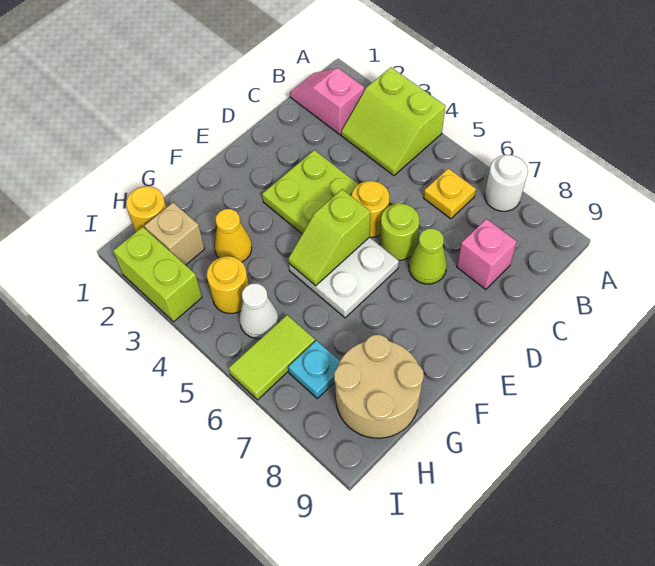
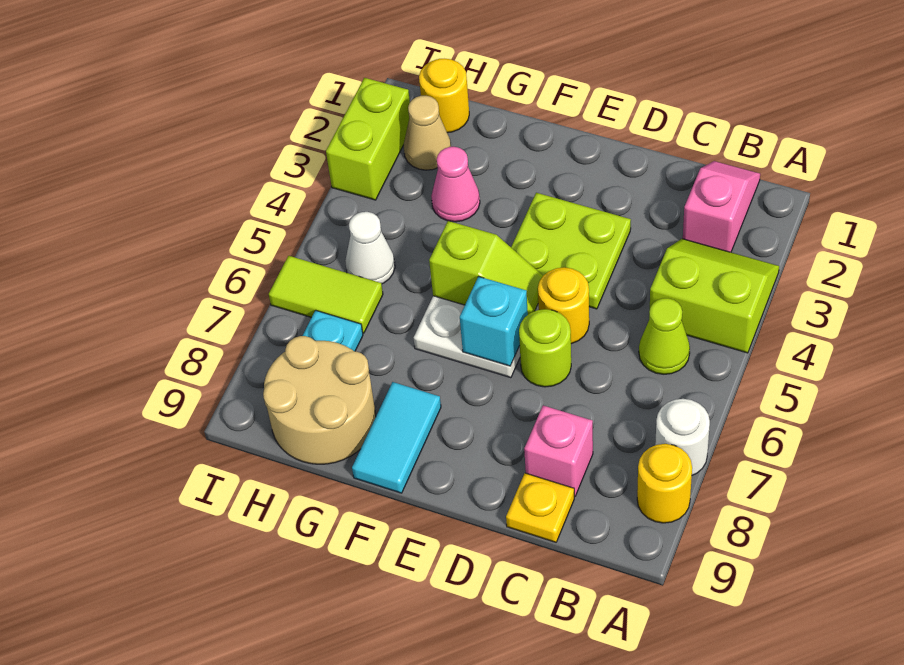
lime 2x2 slope [341,67,445,176] -> lime 2x2 slope turned to [650,239,779,353]
yellow 1x1 plate [424,168,476,219] -> yellow 1x1 plate moved to [506,473,574,542]
lime 1x1 cone [409,228,447,284] -> lime 1x1 cone moved to [639,298,690,374]
lime 1x2 slope [288,189,370,286] -> lime 1x2 slope turned to [429,221,543,314]
none -> cyan 1x1 brick [460,277,528,366]
none -> cyan 1x2 tile [352,382,441,493]
yellow 1x1 cone [214,209,252,262] -> pink 1x1 cone [431,147,480,222]
tan 1x1 brick [144,203,205,265] -> tan 1x1 cone [404,96,451,170]
yellow 1x1 round brick [207,256,249,313] -> yellow 1x1 round brick moved to [637,444,692,523]

